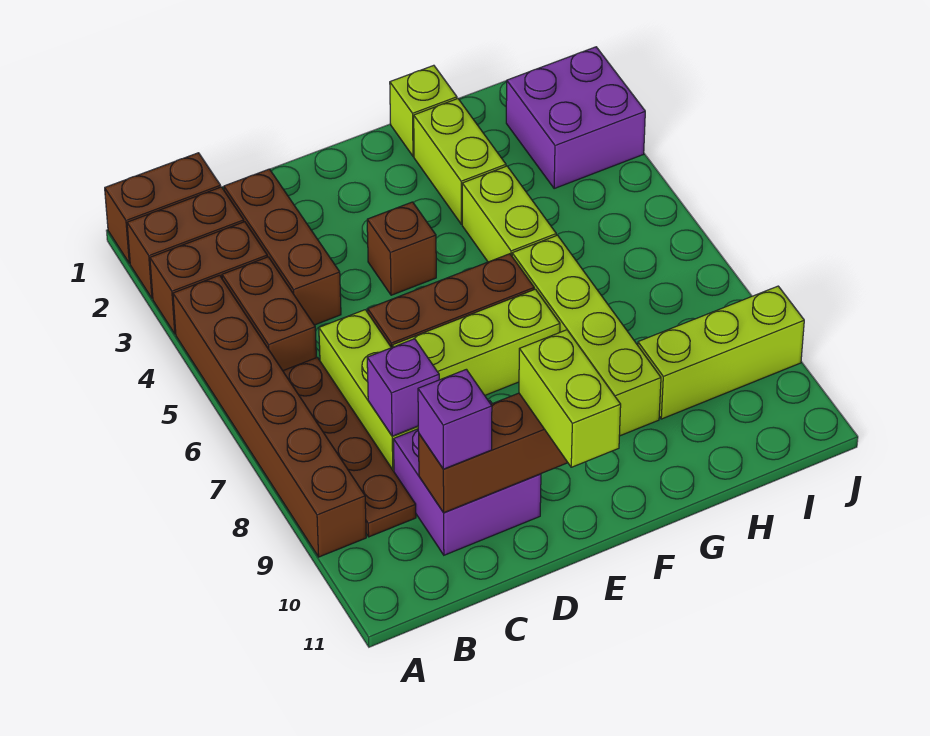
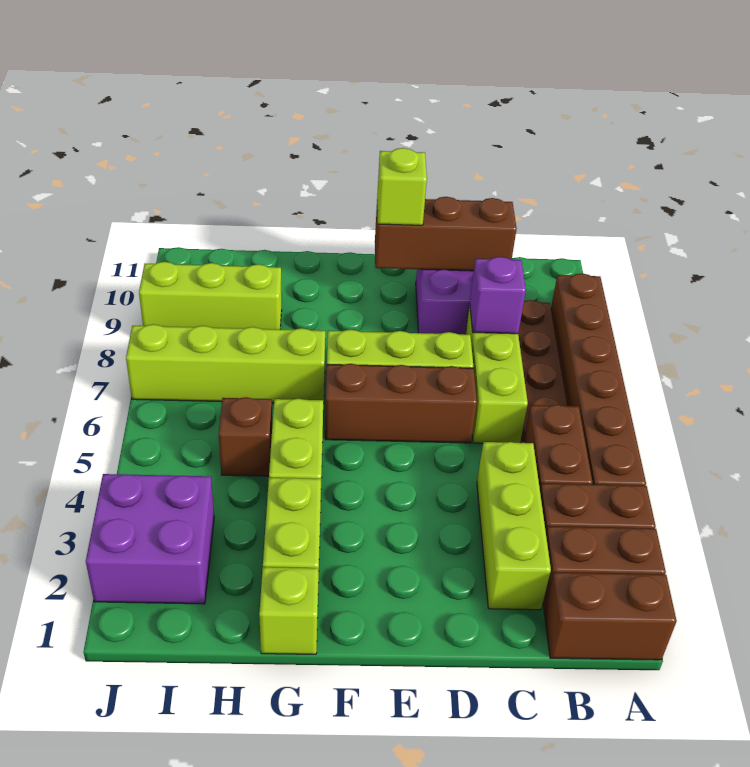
brown 1x3 brick [224,169,341,325] -> lime 1x3 brick [477,442,551,610]
purple 1x1 brick [418,369,492,469] -> none
brown 1x1 brick [367,202,436,295] -> brown 1x1 brick moved to [218,397,272,476]
lime 1x2 brick [519,330,621,467] -> lime 1x1 brick [377,148,427,225]
lime 1x4 brick [512,235,661,436] -> lime 1x4 brick turned to [126,324,325,404]

